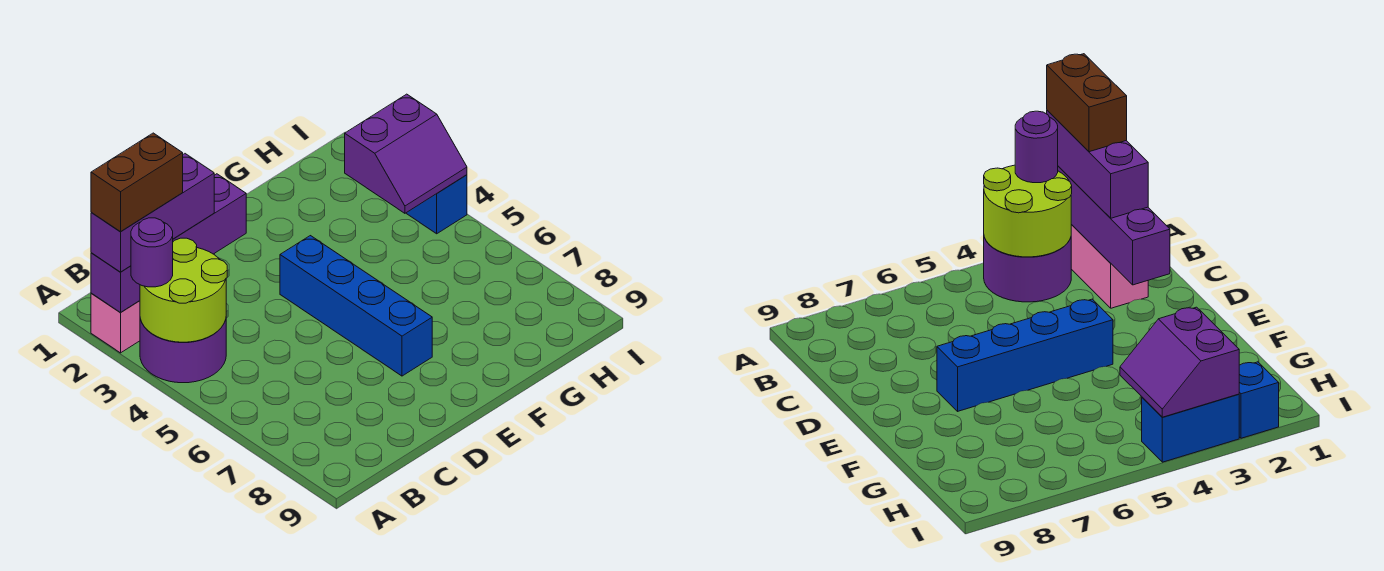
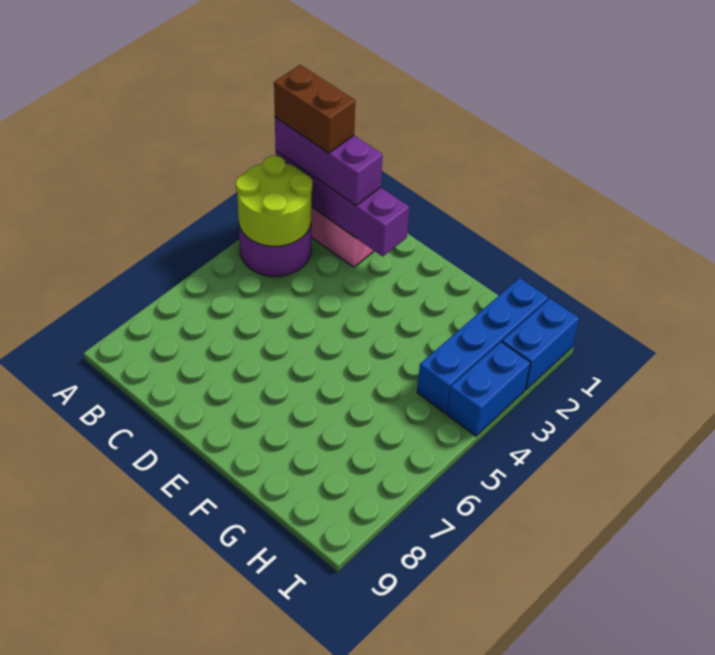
purple 1x1 round brick [131,218,173,287] -> none
blue 1x4 brick [280,236,432,376] -> blue 1x4 brick moved to [417,278,548,413]
purple 2x2 slope [345,94,467,213] -> none
blue 1x1 brick [1239,362,1279,438] -> blue 1x2 brick [502,298,579,390]

